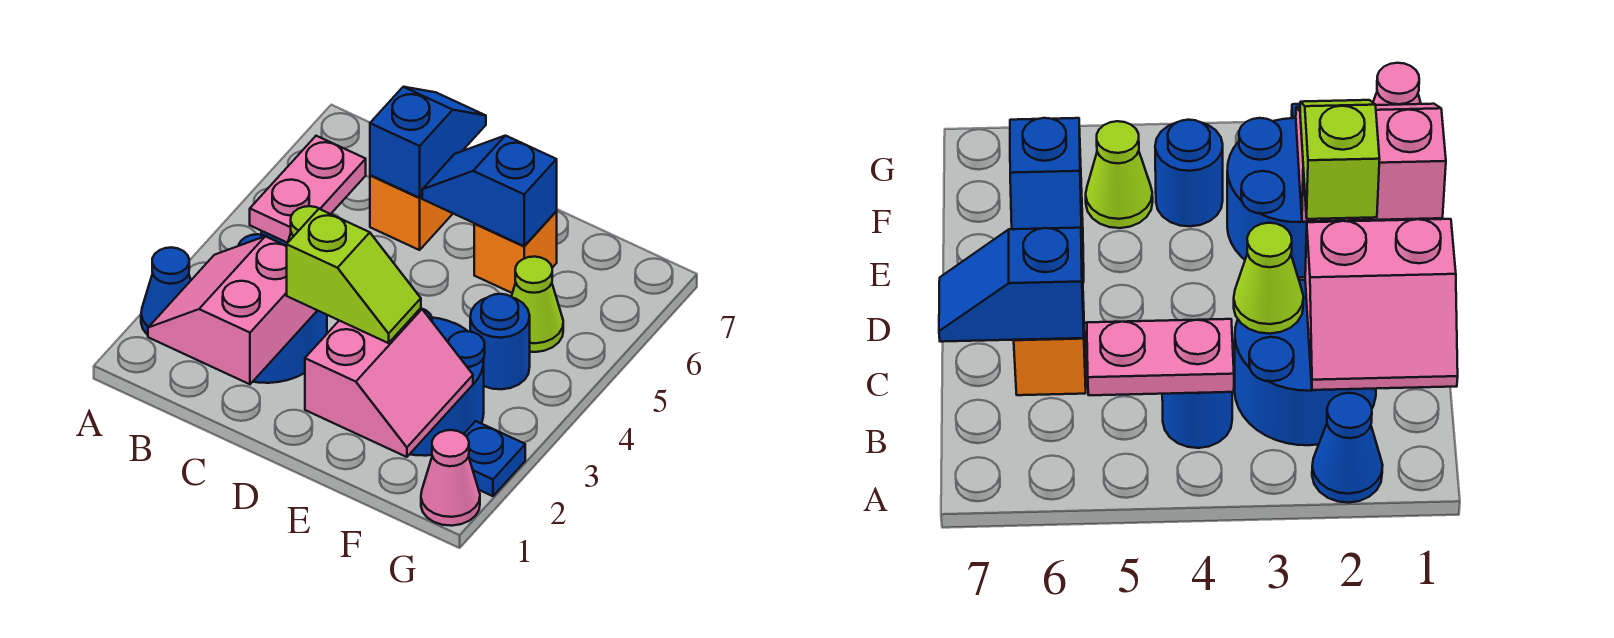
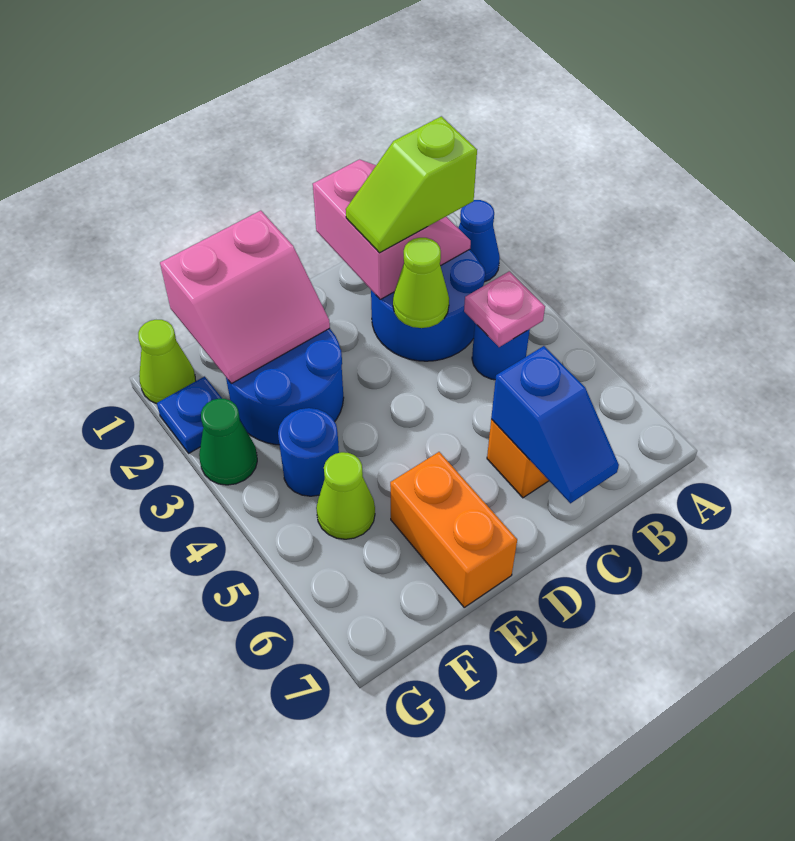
pink 1x2 plate [250,136,366,243] -> pink 1x1 plate [464,271,545,347]
lime 1x2 slope [287,209,421,343] -> lime 1x2 slope moved to [346,116,477,253]
blue 1x2 slope [422,136,557,246] -> none
pink 2x2 slope [305,308,473,457] -> pink 2x2 slope turned to [160,211,330,384]
orange 1x1 brick [474,211,557,293] -> orange 1x2 brick [390,452,517,607]
pink 1x1 cone [421,430,480,526] -> lime 1x1 cone [138,320,196,404]
none -> green 1x1 cone [199,399,257,485]

